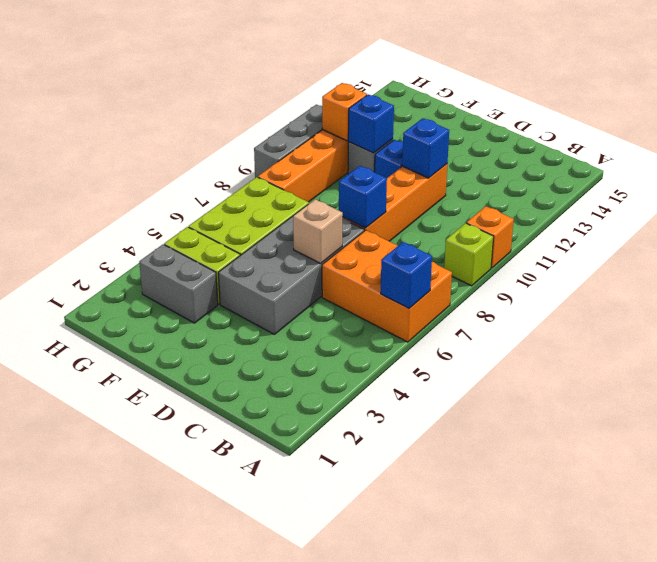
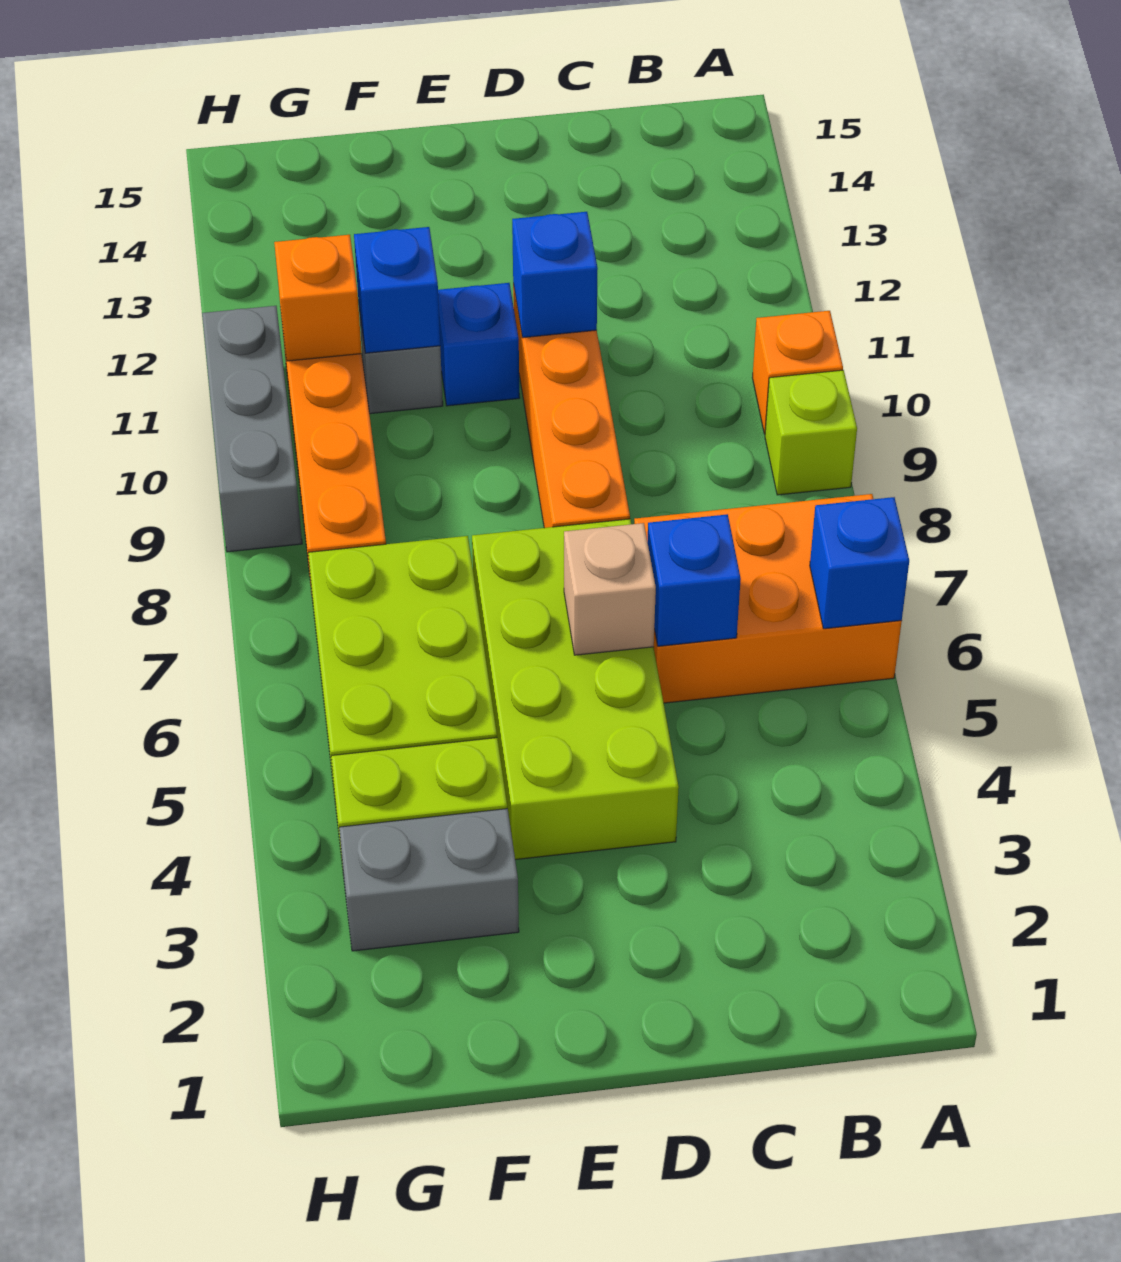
grey 2x4 brick [218,216,364,334] -> lime 2x4 brick [472,519,679,860]
blue 1x1 brick [339,166,387,228] -> blue 1x1 brick moved to [647,514,741,646]

